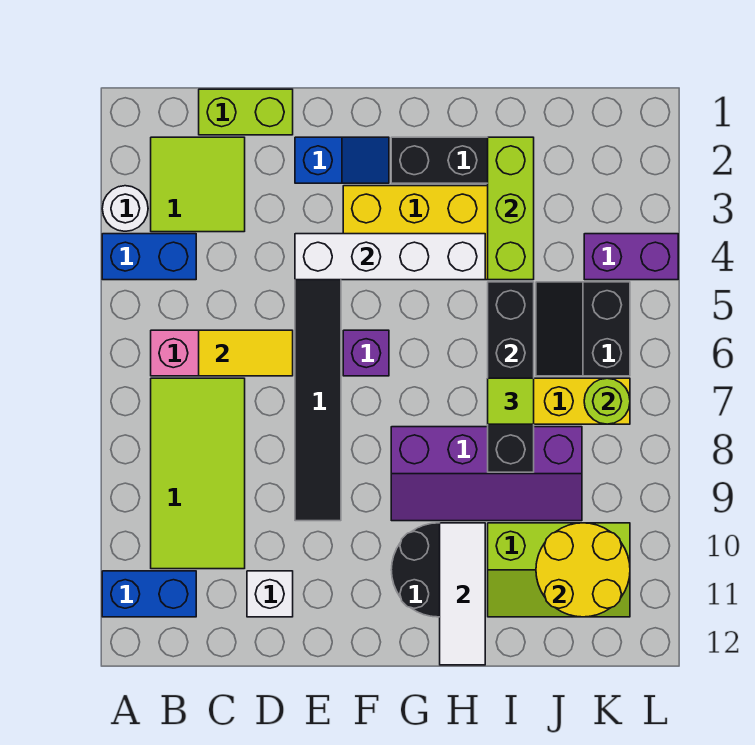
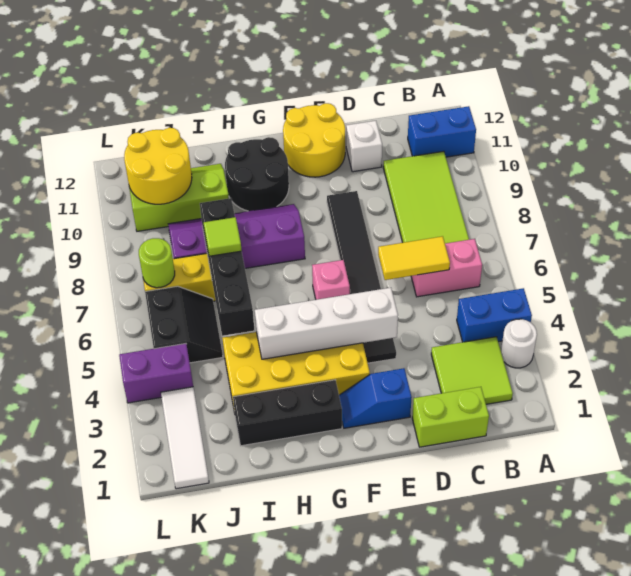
none -> yellow 2x2 round brick [283,103,345,177]
purple 1x1 brick [343,330,389,376] -> pink 1x1 brick [312,260,350,300]
white 1x3 tile [440,523,485,665] -> white 1x3 tile moved to [161,387,209,489]
lime 1x3 brick [488,137,534,280] -> none

